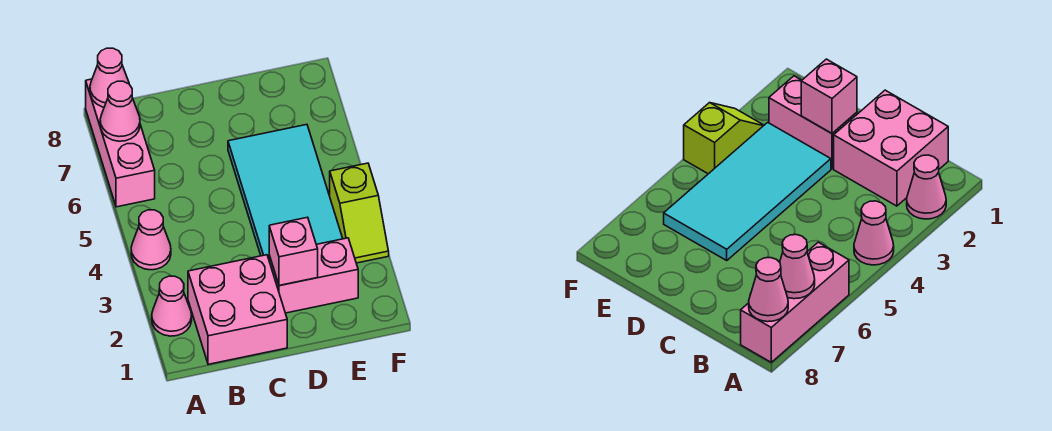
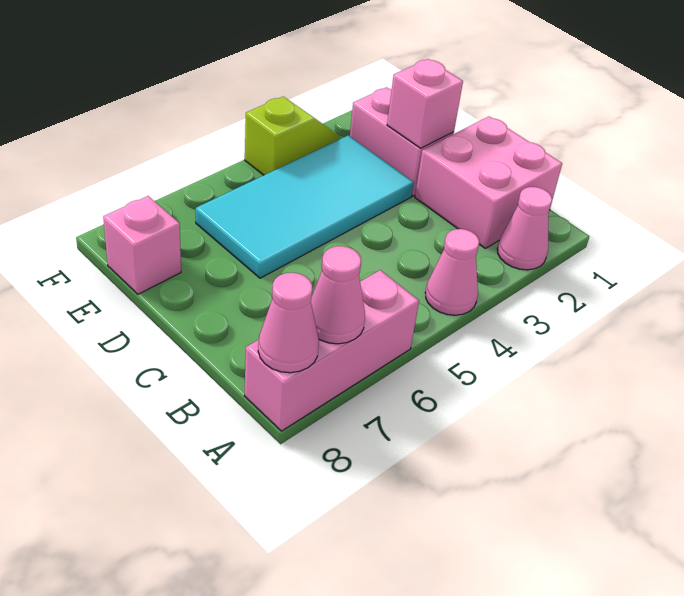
none -> pink 1x1 brick [103,196,181,294]

